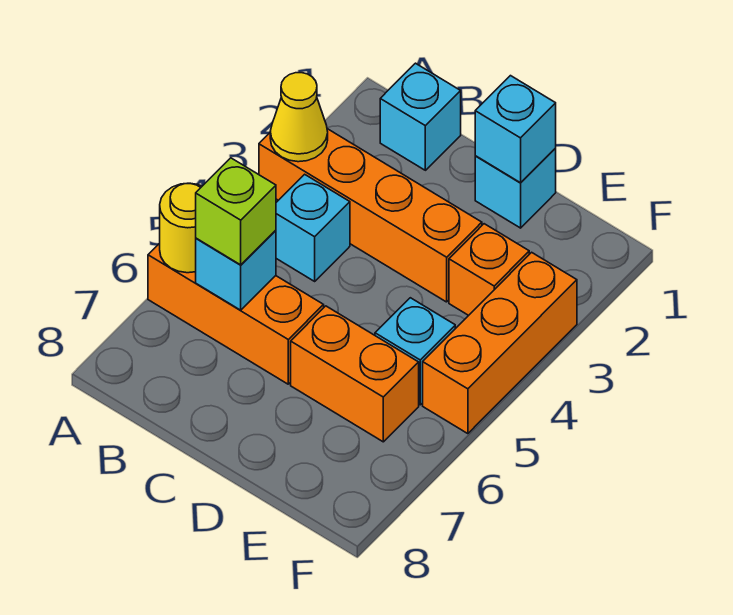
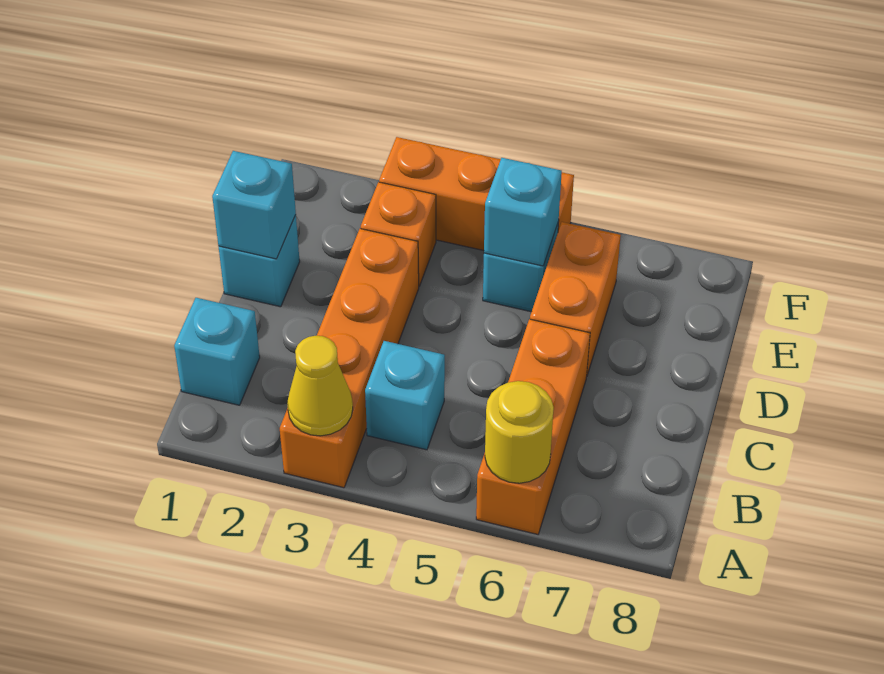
cyan 1x1 brick [196,230,276,310] -> cyan 1x1 brick moved to [484,158,562,266]
lime 1x1 brick [196,158,276,265] -> none

